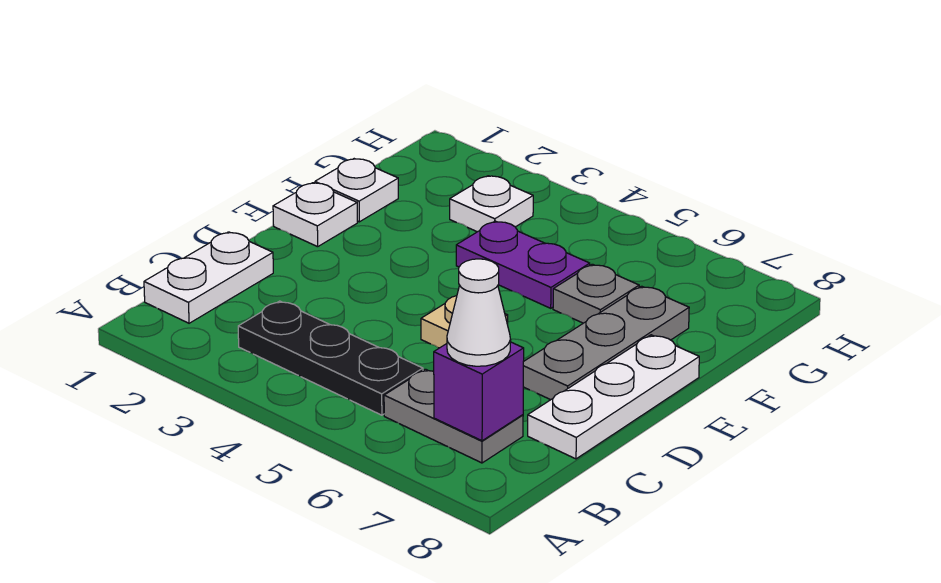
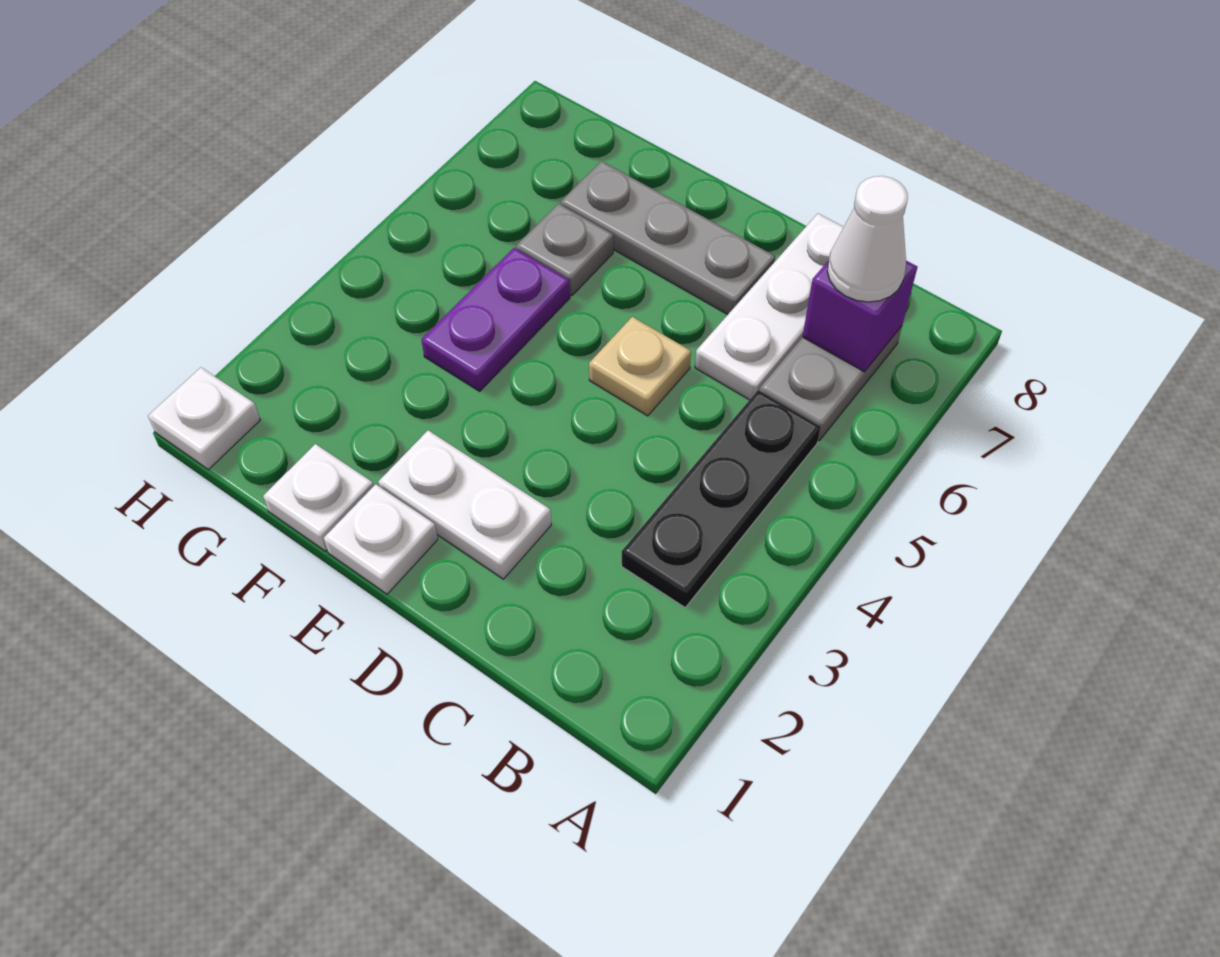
white 1x2 plate [144,232,273,323] -> white 1x2 plate moved to [378,430,551,579]
white 1x3 plate [528,335,699,459] -> white 1x3 plate turned to [695,214,844,400]
white 1x1 plate [450,176,533,232] -> white 1x1 plate moved to [148,367,260,470]

